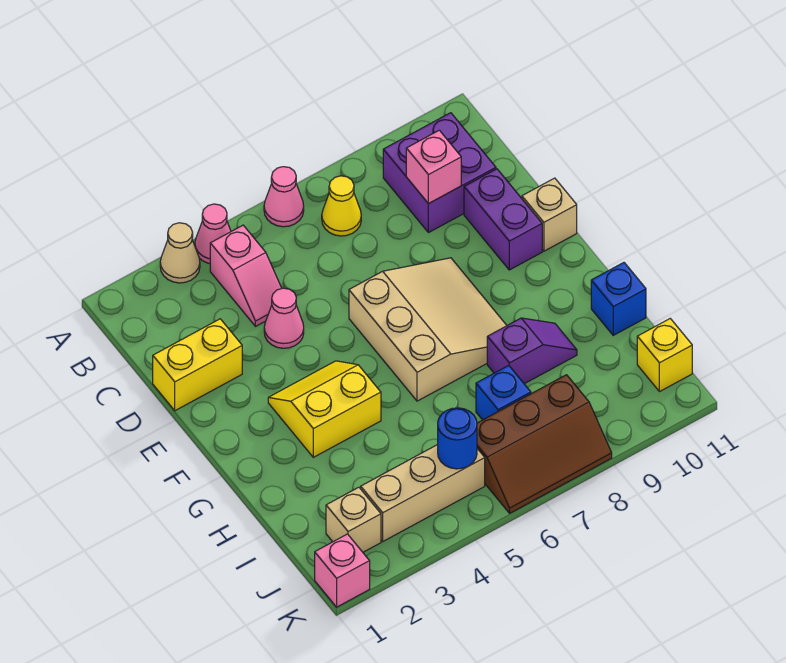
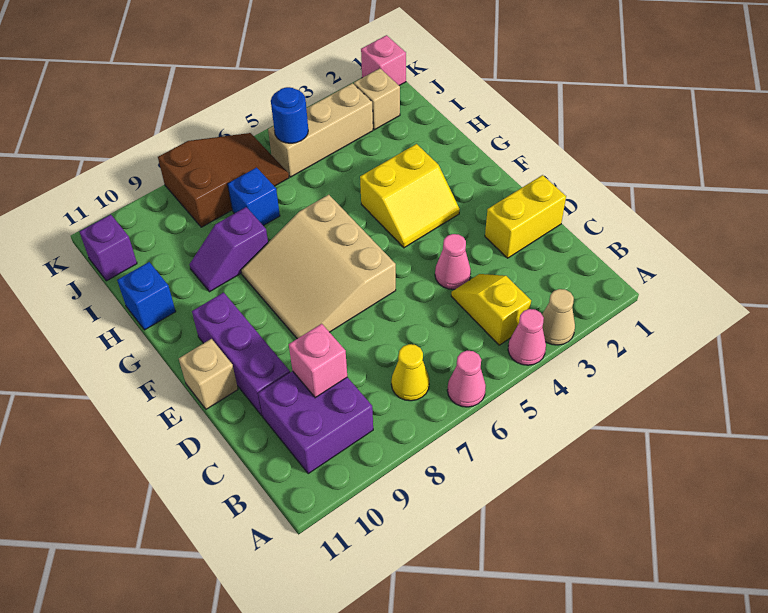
pink 1x2 slope [210,225,282,326] -> yellow 1x2 slope [451,274,531,345]
purple 1x2 brick [464,169,542,270] -> purple 1x3 brick [192,292,290,416]
brown 2x3 slope [477,375,612,513] -> brown 2x3 slope turned to [158,133,289,227]
yellow 1x1 brick [637,319,692,392] -> purple 1x1 brick [79,214,137,281]

